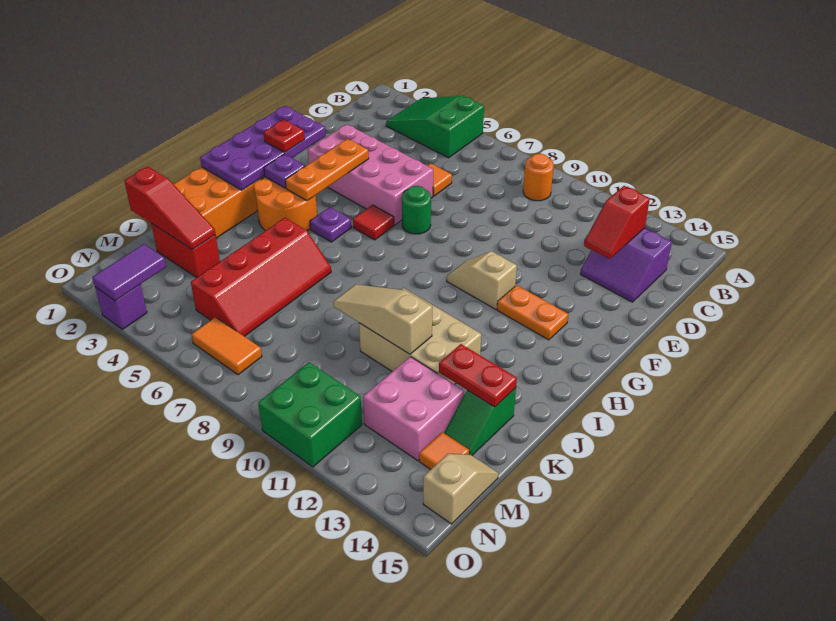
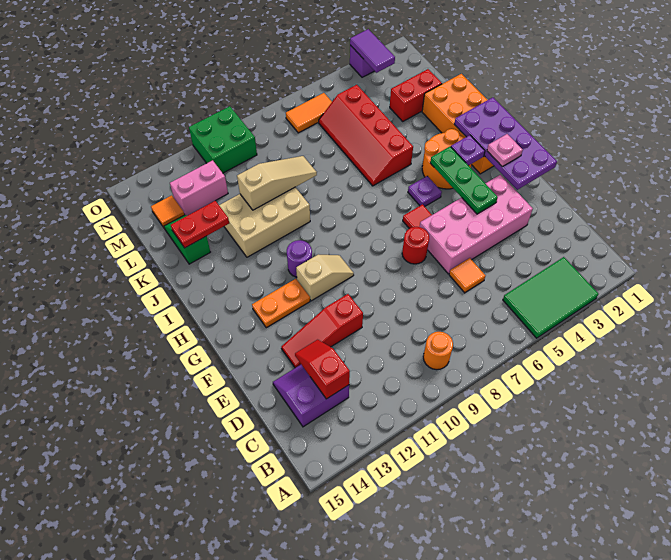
green 2x3 slope [386,96,484,158] -> green 2x3 tile [503,257,598,338]
orange 1x3 plate [285,139,369,201] -> green 1x3 plate [430,146,498,214]
green 1x1 round brick [402,186,431,234] -> red 1x1 round brick [402,227,429,264]
red 1x1 plate [264,120,305,152] -> pink 1x1 plate [487,134,523,167]
none -> purple 1x1 round brick [287,240,312,277]
red 1x3 slope [124,167,215,250] -> red 1x3 slope moved to [281,294,363,368]
pink 2x2 brick [363,357,464,460] -> pink 1x2 brick [170,160,228,216]
tan 1x2 slope [423,454,498,524] -> none

